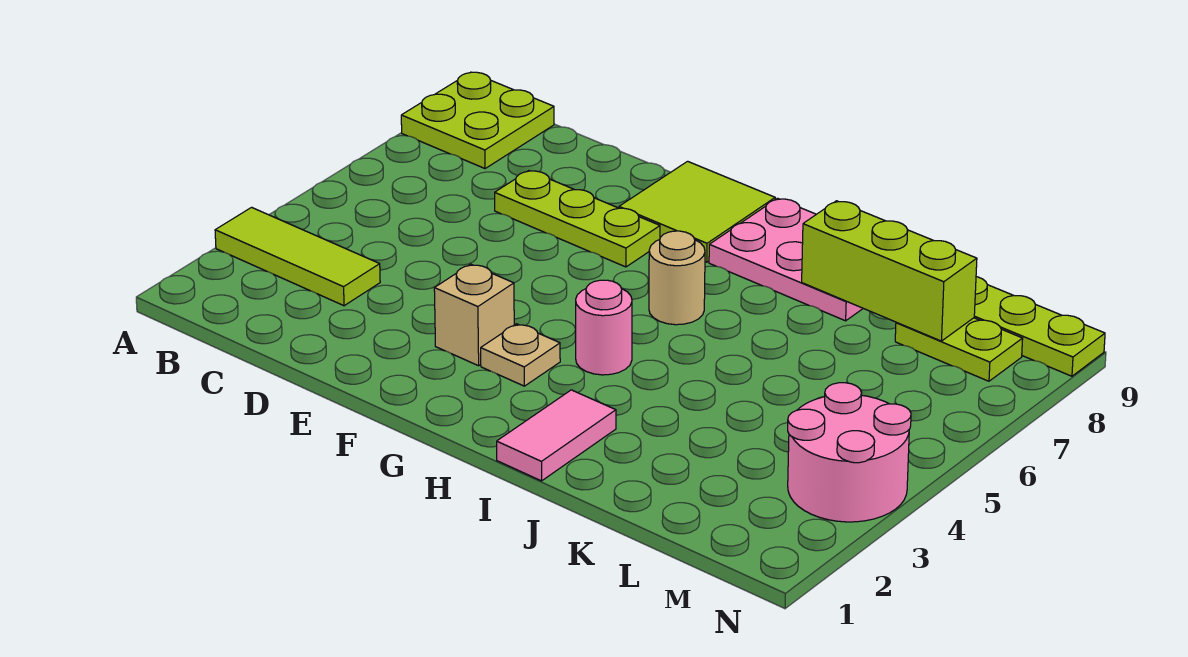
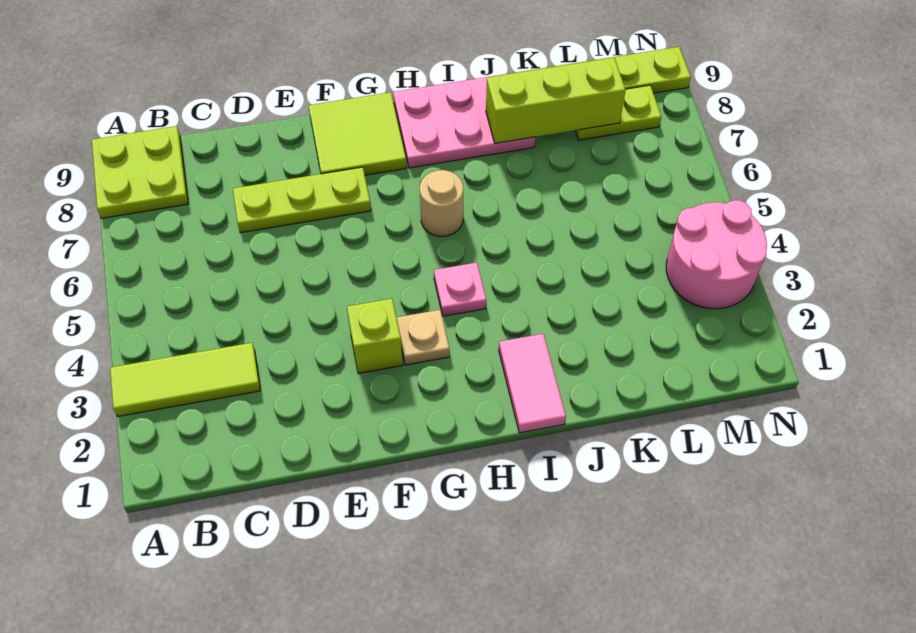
tan 1x1 brick [434,264,514,366] -> lime 1x1 brick [347,299,403,373]
pink 1x1 round brick [576,280,632,375] -> pink 1x1 plate [434,263,486,316]

